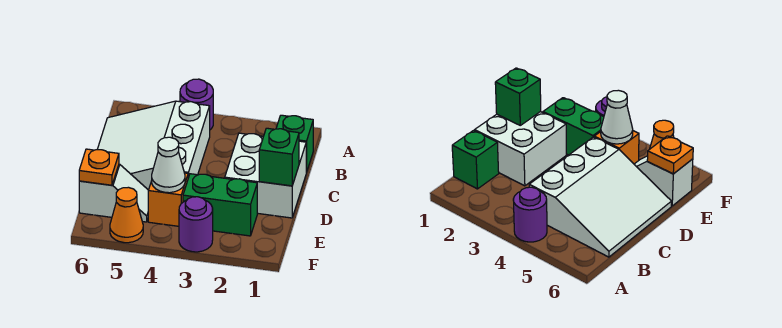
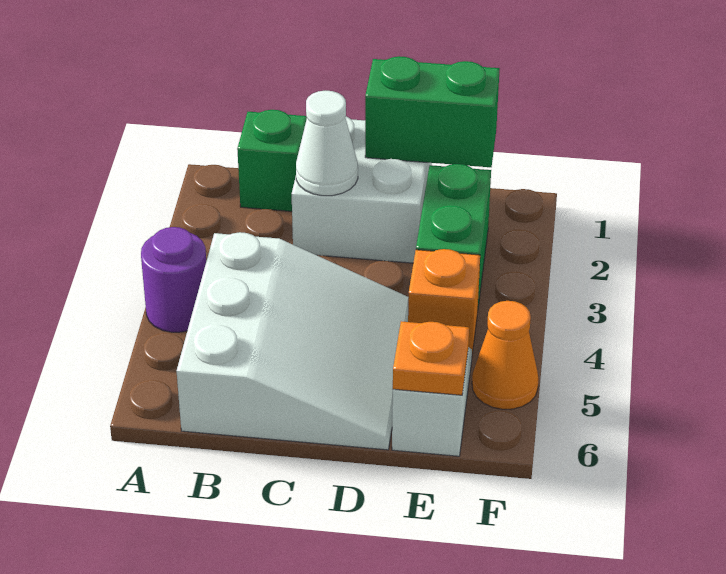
white 3x3 slope [97,101,210,190] -> white 3x3 slope turned to [177,232,409,450]
green 1x1 brick [259,128,299,186] -> green 1x2 brick [365,56,500,167]
white 1x1 cone [152,137,185,193] -> white 1x1 cone moved to [296,91,358,196]
purple 1x1 round brick [179,197,213,252] -> none

